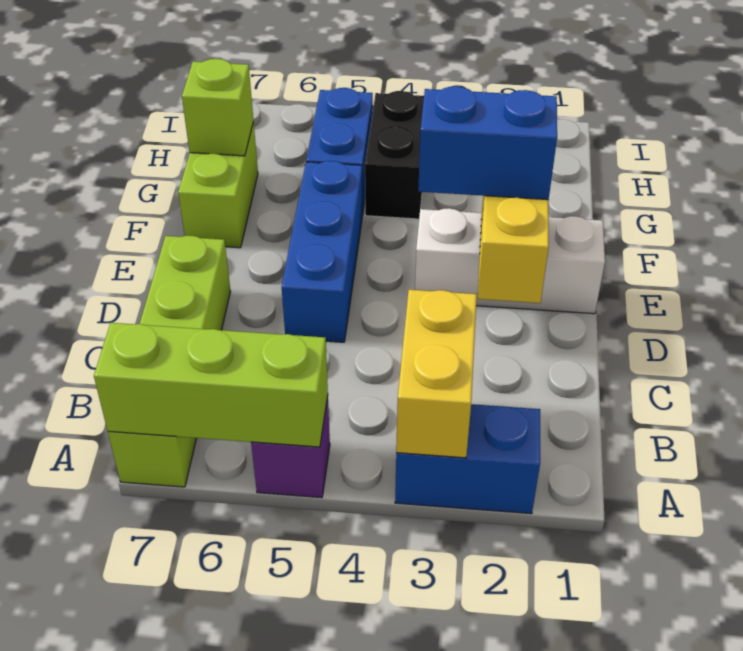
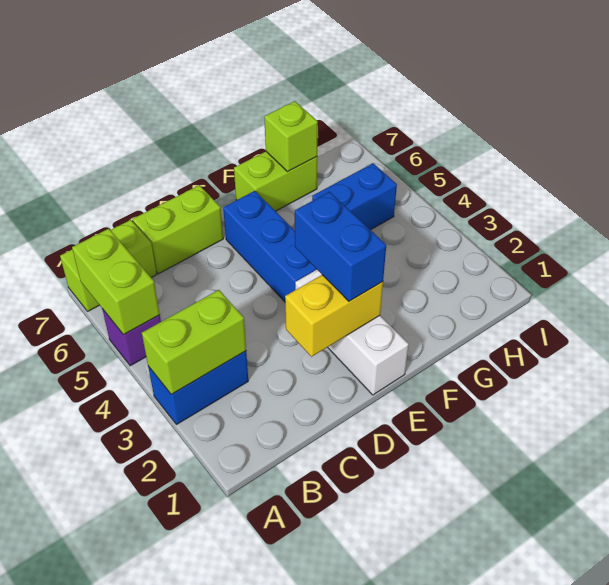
blue 1x2 brick [395,404,540,514] -> blue 1x2 brick turned to [148,351,248,425]
yellow 1x2 brick [396,290,477,458] -> lime 1x2 brick [142,290,246,394]
lime 1x3 brick [94,323,328,447] -> lime 1x2 brick [72,229,160,335]
blue 1x3 brick [282,161,362,342] -> blue 1x3 brick turned to [223,191,317,302]
black 1x2 brick [365,91,424,219] -> none

